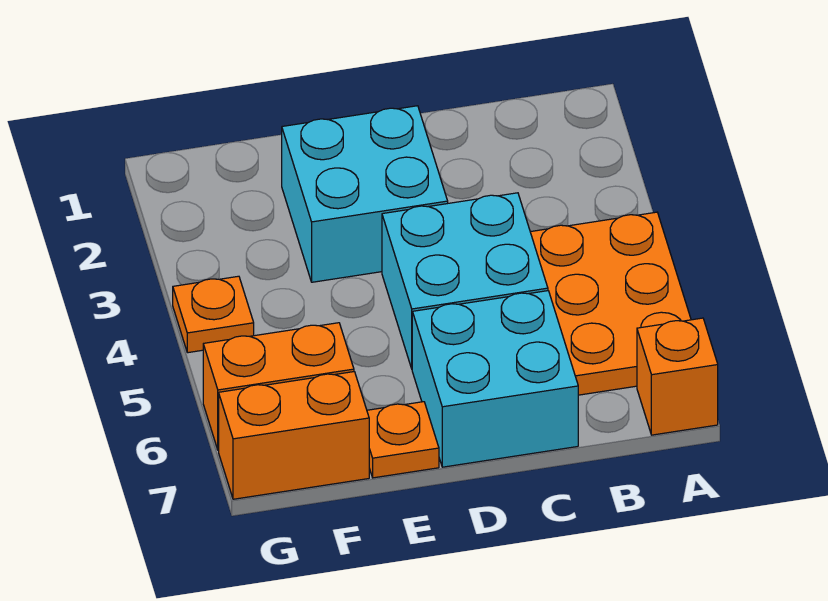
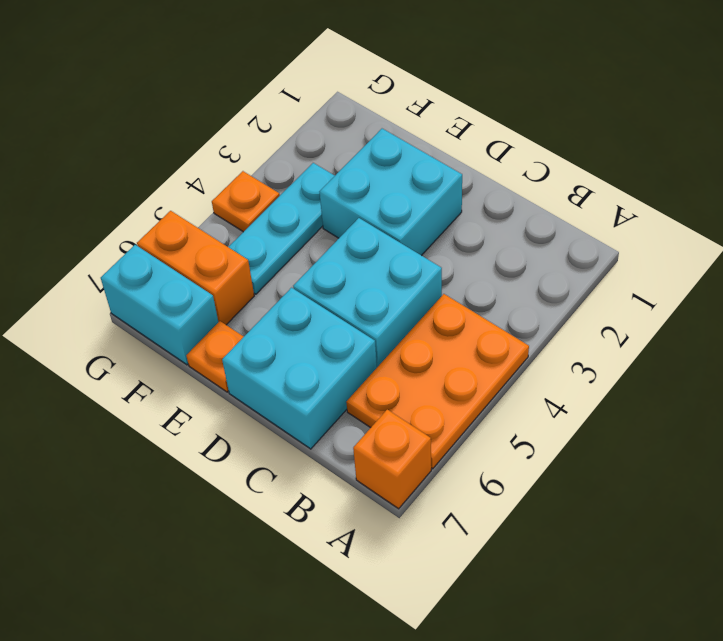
none -> cyan 1x3 plate [229,163,335,294]
orange 1x2 brick [219,372,369,499] -> cyan 1x2 brick [101,245,218,365]

